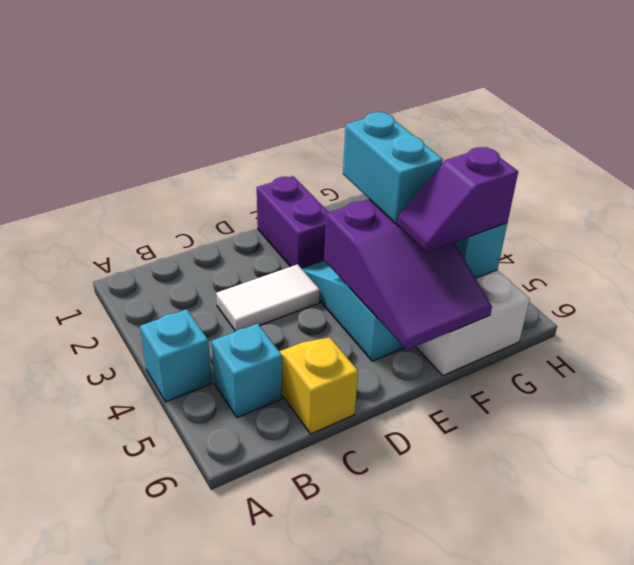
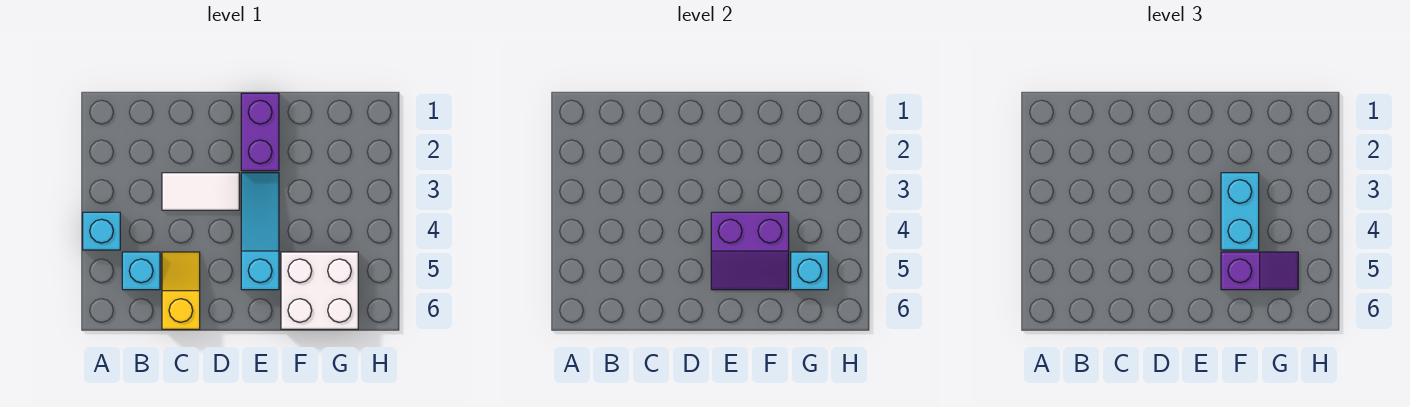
purple 2x3 slope [324,199,492,350] -> purple 2x2 slope [711,212,789,290]
purple 1x2 slope [397,147,518,252] -> purple 1x2 slope turned to [1221,252,1298,290]

